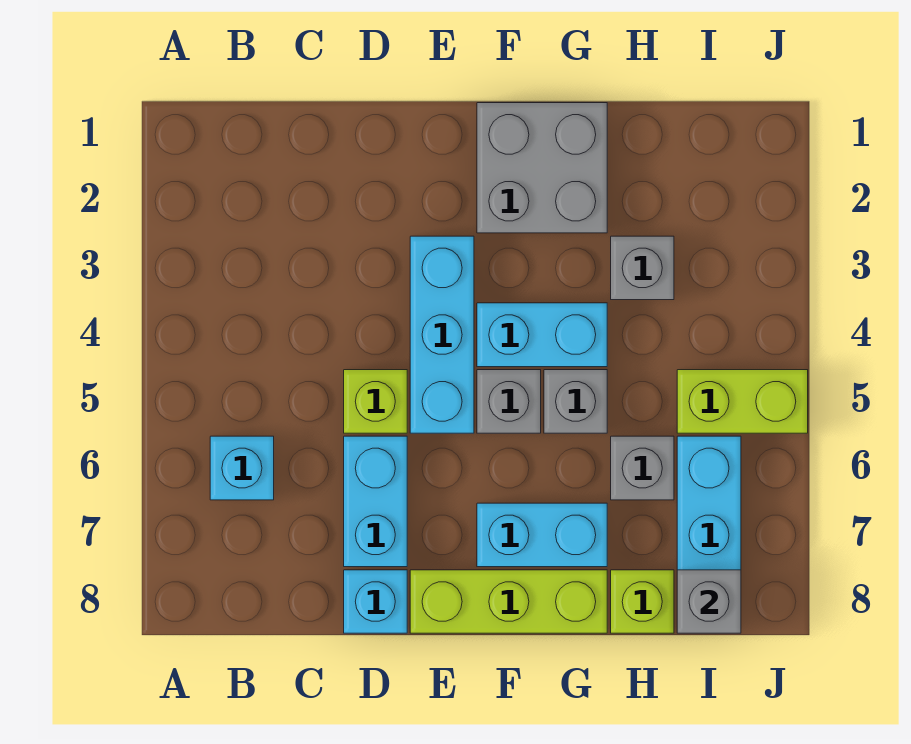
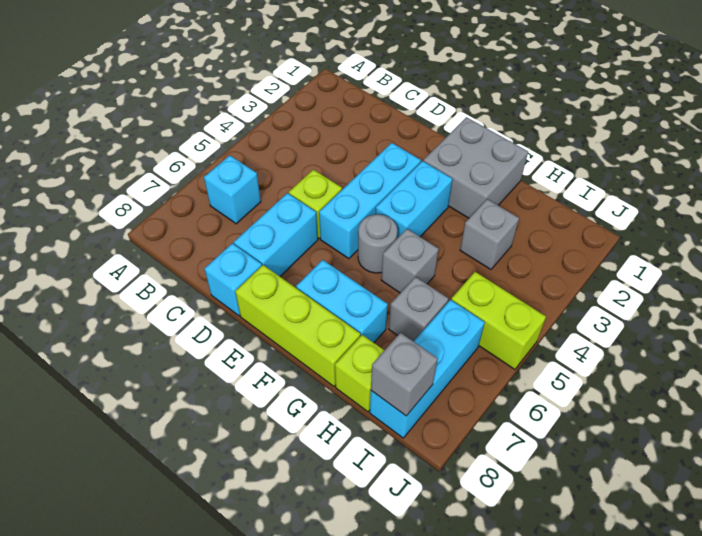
cyan 1x2 brick [477,303,607,367] -> cyan 1x2 brick turned to [376,161,452,238]
grey 1x1 brick [477,370,541,433] -> grey 1x1 round brick [358,214,397,273]

